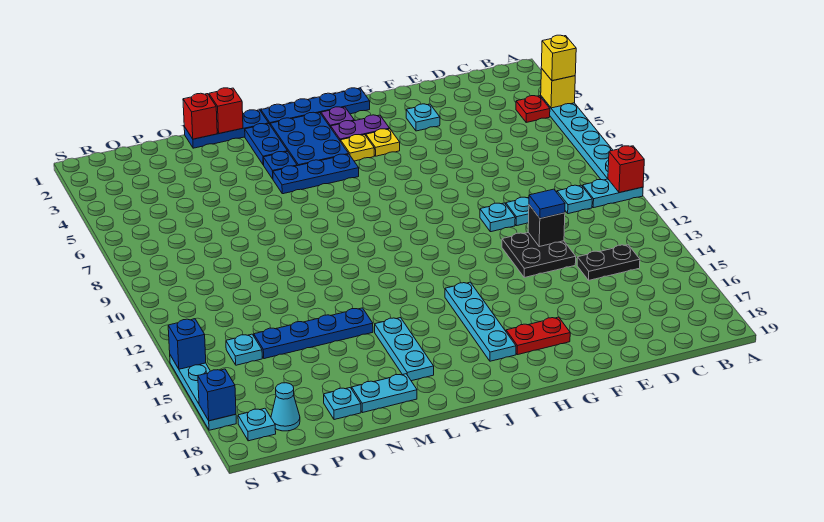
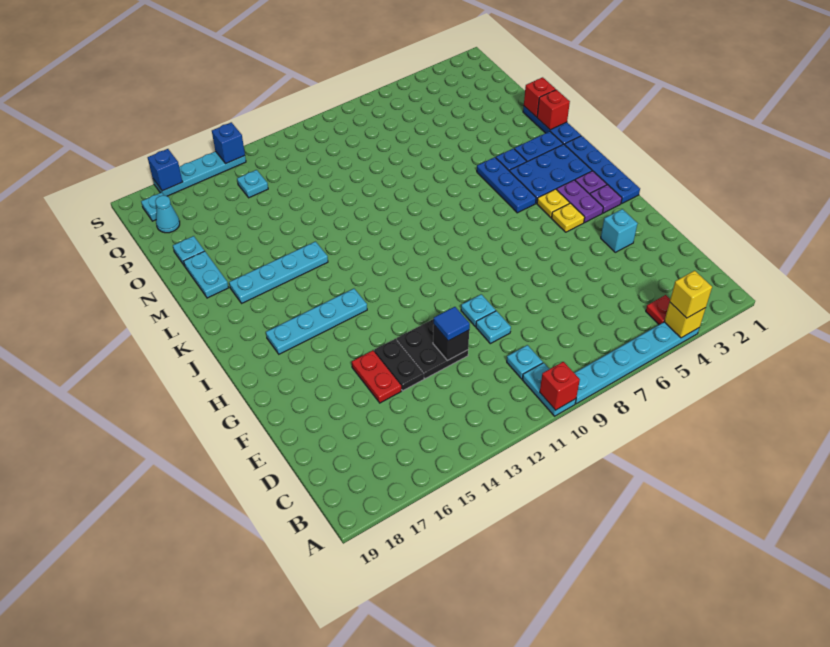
black 1x2 plate [577,245,640,280] -> black 1x2 plate moved to [374,339,424,391]
cyan 1x1 plate [406,104,440,131] -> cyan 1x1 brick [601,209,638,252]
red 1x2 plate [506,317,570,355] -> red 1x2 plate moved to [352,351,401,403]
none -> purple 1x1 plate [590,185,622,213]
cyan 1x3 plate [375,318,434,381] -> cyan 1x4 plate [229,242,328,303]
blue 1x4 plate [254,308,373,359] -> none

